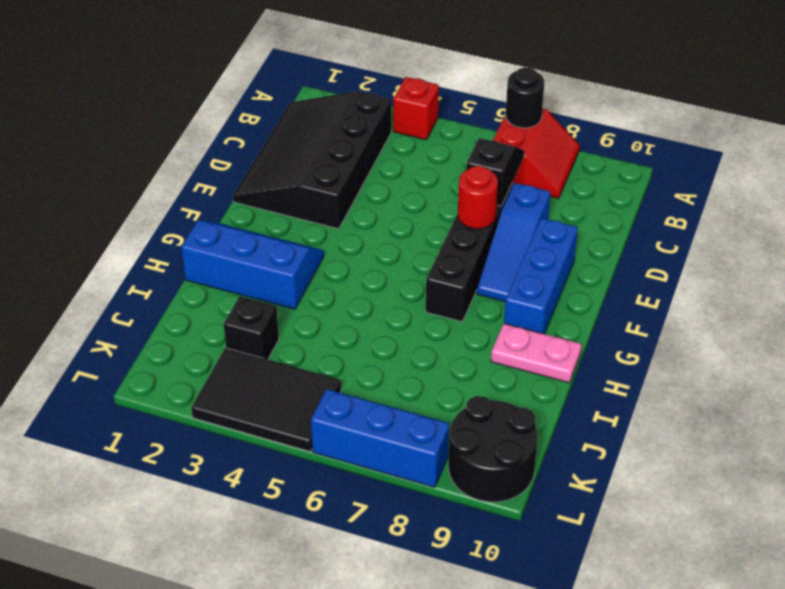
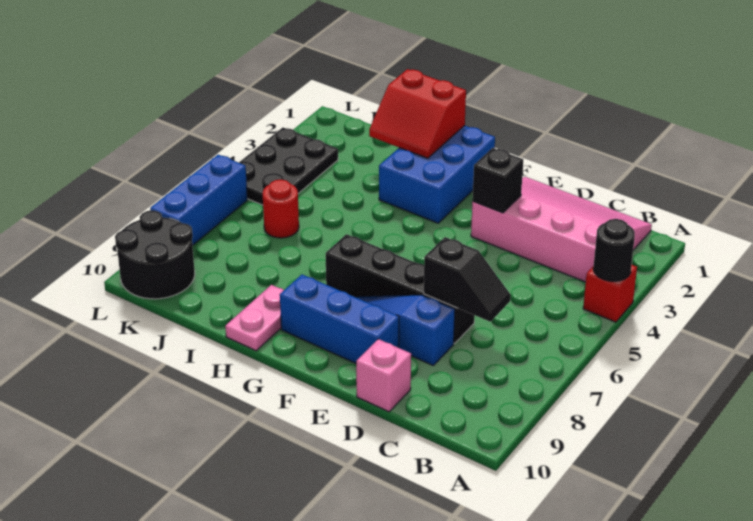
red 2x2 slope [493,108,580,198] -> red 2x2 slope moved to [369,69,466,158]
black 1x1 round brick [506,68,544,128] -> black 1x1 round brick moved to [593,219,635,281]
black 3x4 slope [233,91,391,229] -> pink 3x4 slope [471,177,652,282]
none -> pink 1x1 brick [356,339,411,412]
red 1x1 round brick [458,166,498,229] -> red 1x1 round brick moved to [263,180,299,238]
blue 2x3 slope [181,221,324,309] -> blue 2x3 brick [379,126,495,223]
black 1x1 brick [224,296,279,360] -> black 1x1 brick moved to [472,148,523,213]
black 2x3 tile [191,348,341,452] -> black 2x3 plate [239,128,338,205]

